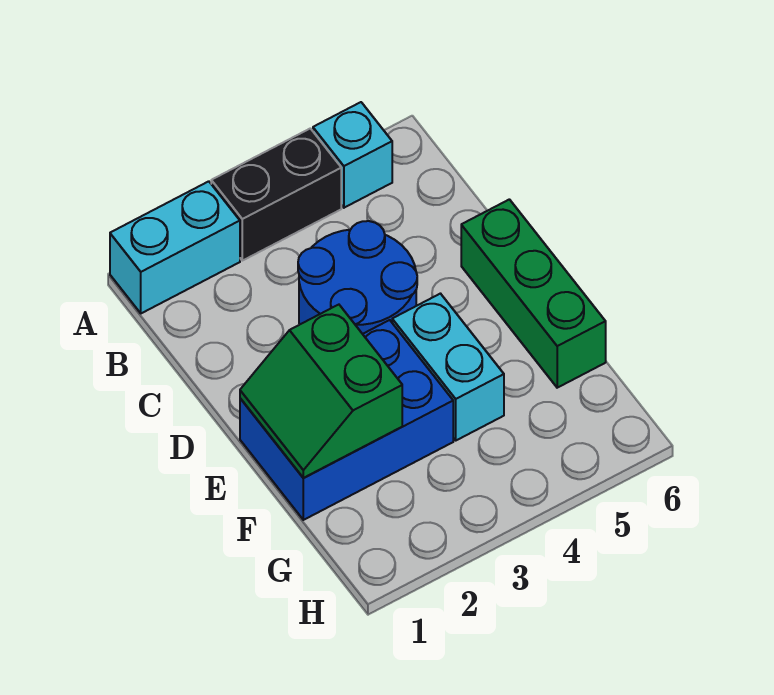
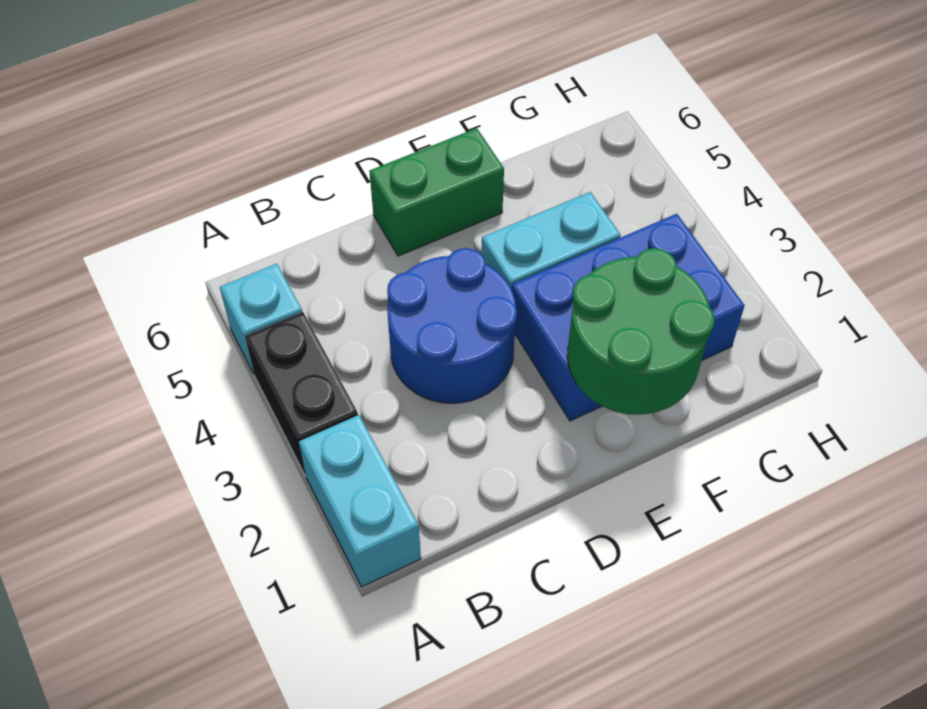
green 1x3 brick [461,199,606,388] -> green 1x2 brick [369,128,504,256]
blue 2x3 brick [240,320,453,520] -> blue 2x3 brick turned to [512,214,745,421]
green 2x2 slope [240,305,402,478] -> green 2x2 round brick [567,248,714,415]

